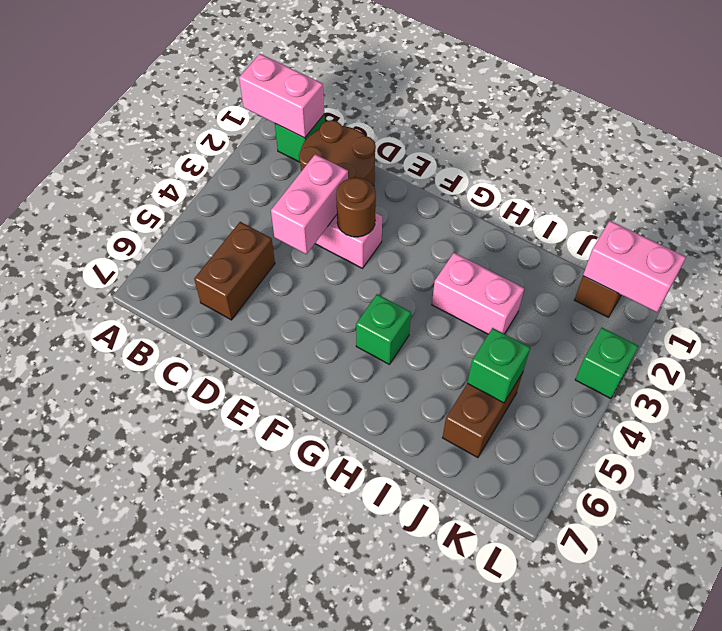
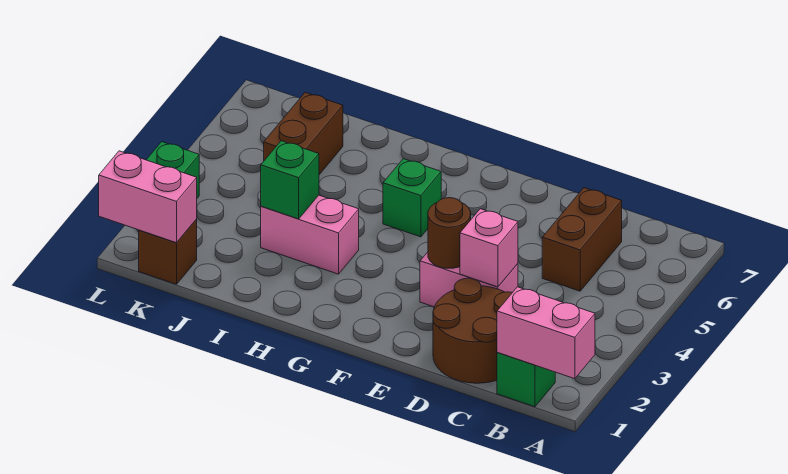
pink 1x2 brick [271,154,348,254] -> pink 1x1 brick [460,209,518,287]
green 1x1 brick [468,328,530,403] -> green 1x1 brick moved to [261,141,319,219]

